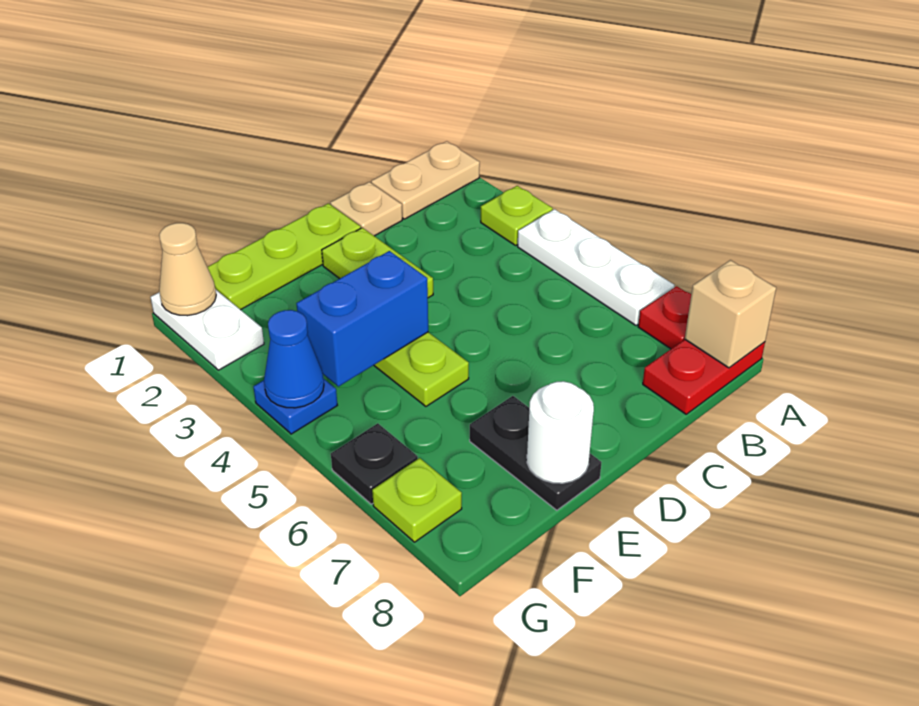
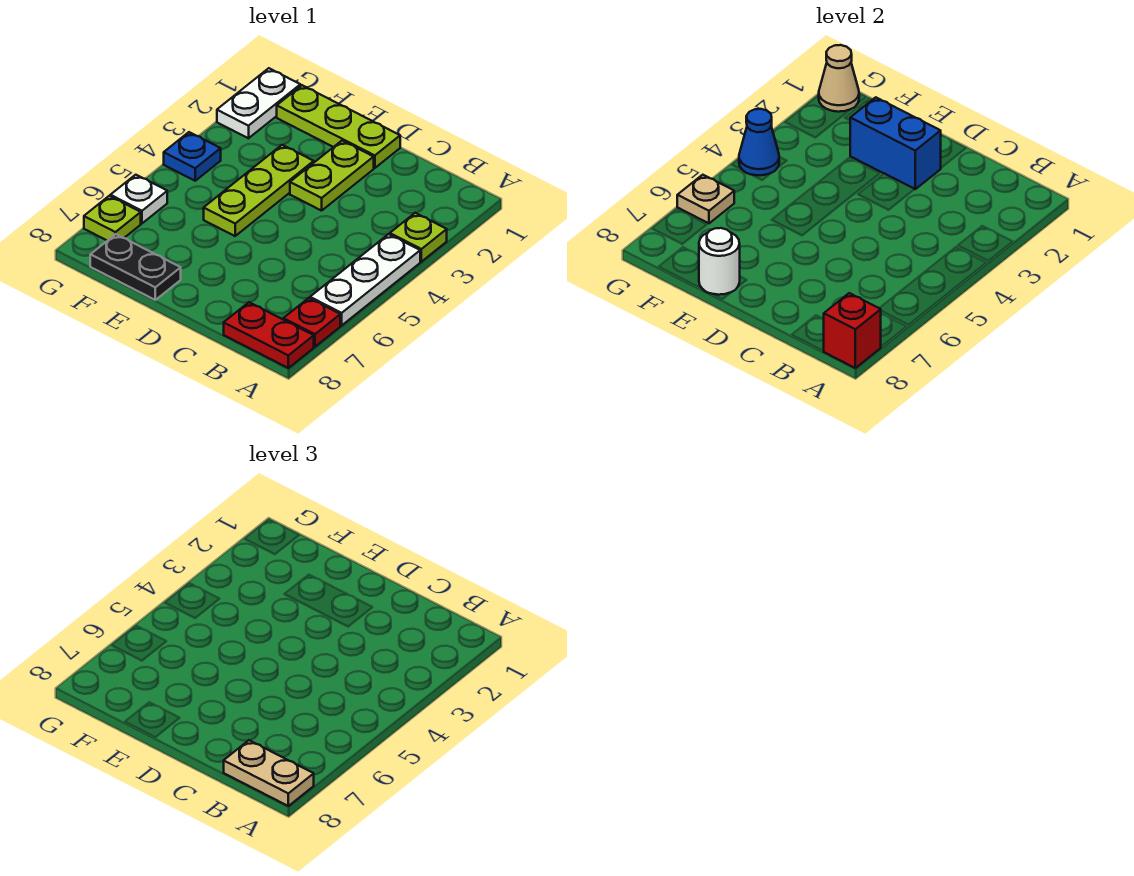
tan 1x2 plate [371,141,480,219] -> tan 1x2 plate moved to [224,740,314,806]
tan 1x1 brick [685,260,776,368] -> red 1x1 brick [824,293,881,368]
tan 1x1 plate [330,182,402,236] -> tan 1x1 plate moved to [677,175,734,223]
blue 1x2 brick [296,251,428,387] -> blue 1x2 brick moved to [850,97,941,189]
black 1x2 plate [470,396,602,510] -> black 1x2 plate turned to [90,234,181,300]
black 1x1 plate [331,423,418,504] -> white 1x1 plate [110,175,167,223]

